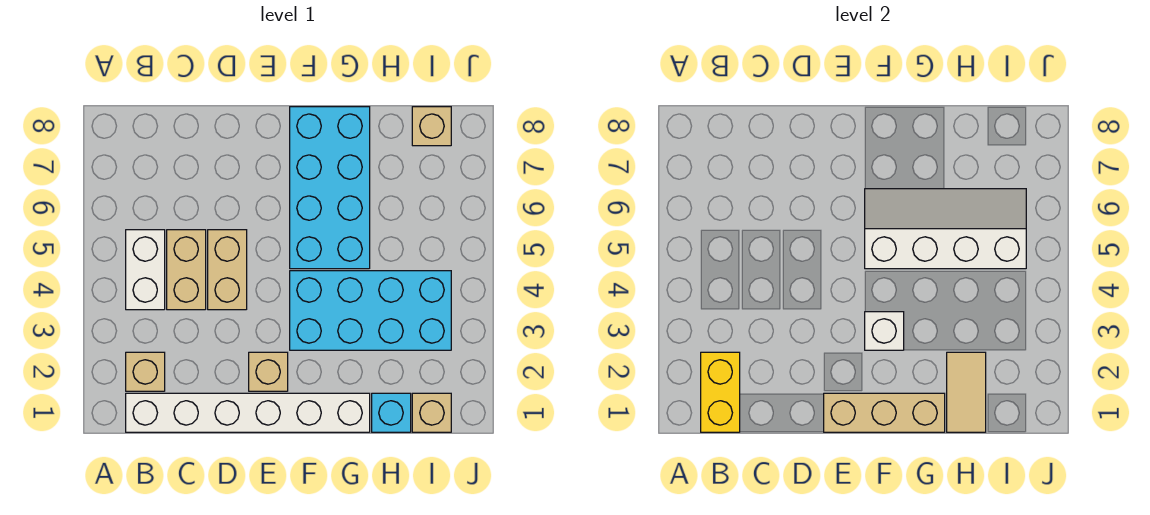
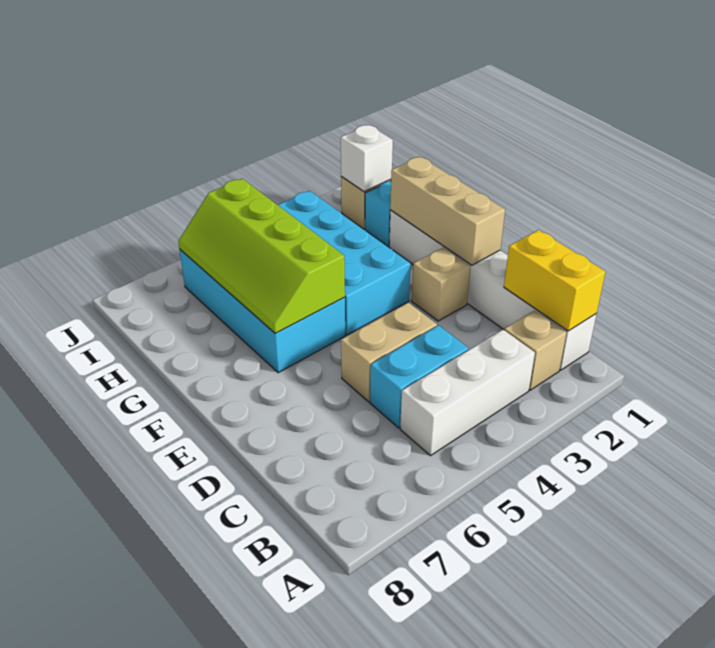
yellow 1x2 brick [701,352,740,432] -> yellow 1x2 brick turned to [504,230,605,331]
white 1x2 brick [126,230,165,310] -> white 1x3 brick [400,330,535,456]
tan 1x2 brick [167,230,206,310] -> cyan 1x2 brick [370,325,469,428]
white 1x1 brick [865,312,904,350] -> white 1x1 brick moved to [341,125,393,192]
cyan 2x4 brick [290,107,370,269] -> cyan 2x4 brick turned to [179,249,345,373]
white 2x4 slope [865,189,1026,269] -> lime 2x4 slope [178,179,345,334]
tan 1x2 tile [947,352,986,432] -> none
tan 1x1 brick [412,107,451,146] -> none

